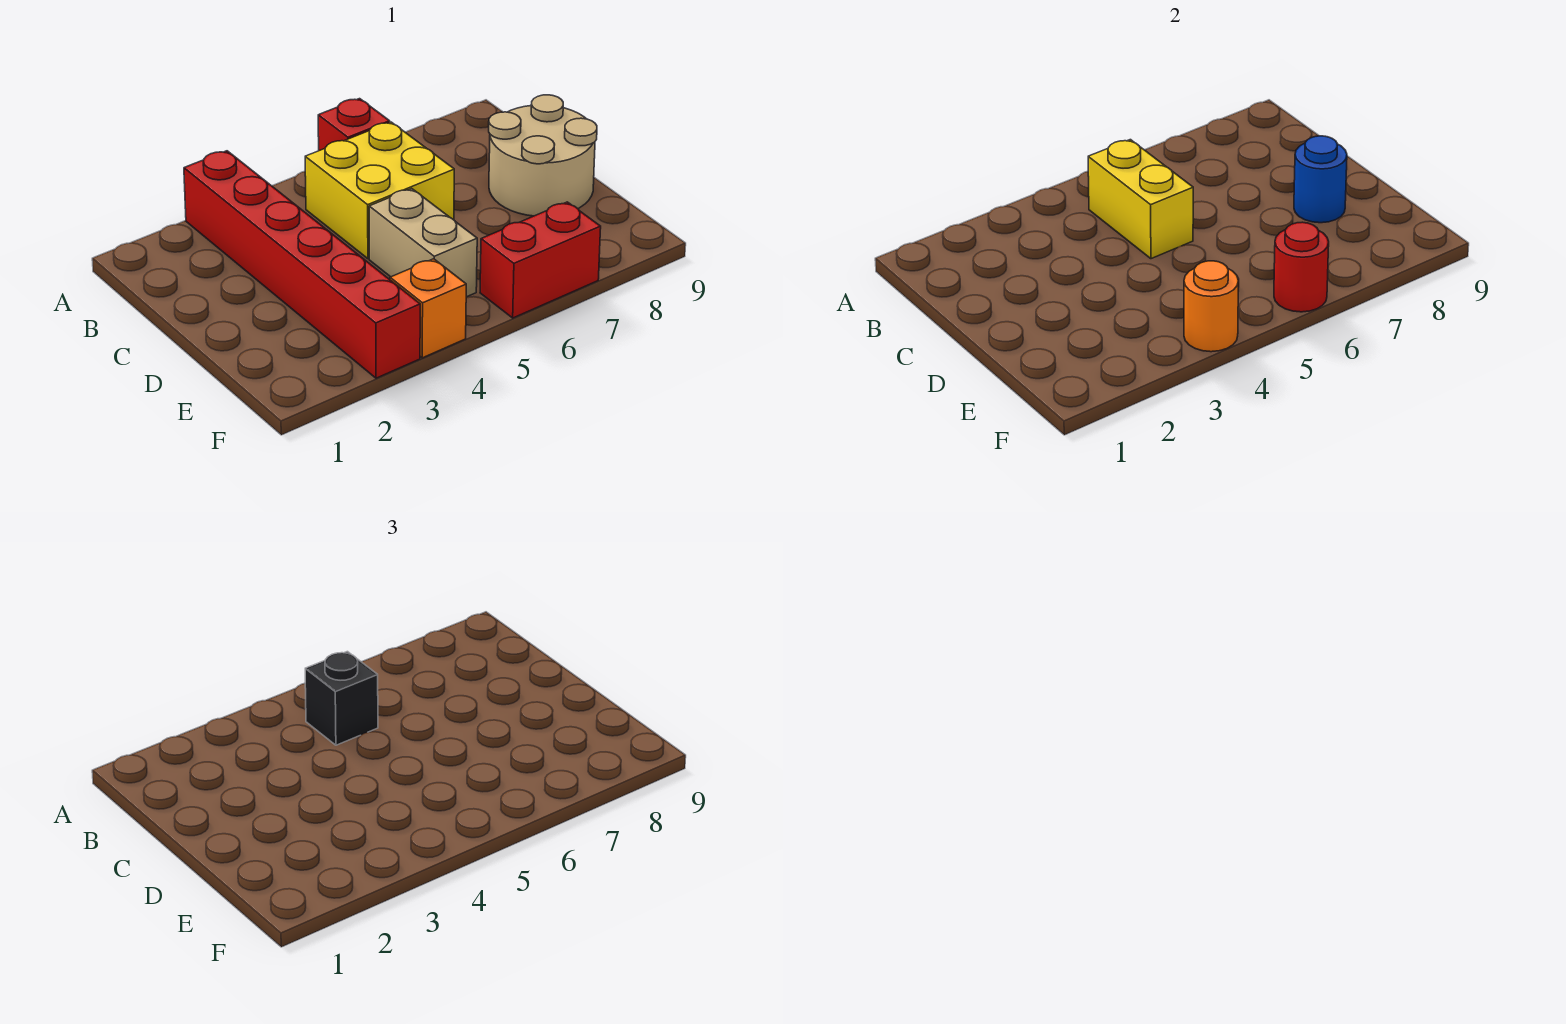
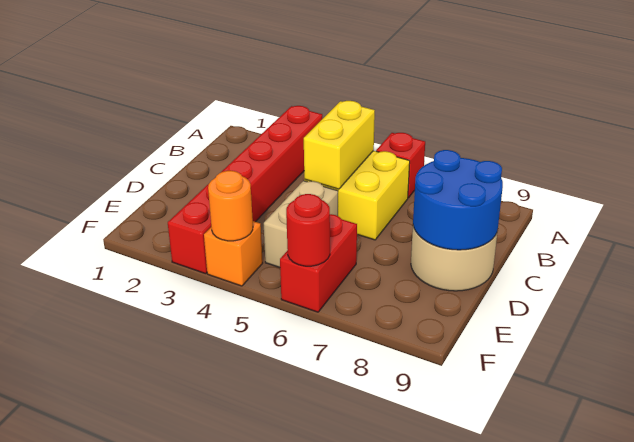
black 1x1 brick [305,652,378,745] -> none
blue 1x1 round brick [1294,136,1347,223] -> blue 2x2 round brick [413,150,503,250]
red 1x2 brick [480,202,601,318] -> red 1x2 brick turned to [280,214,357,312]

